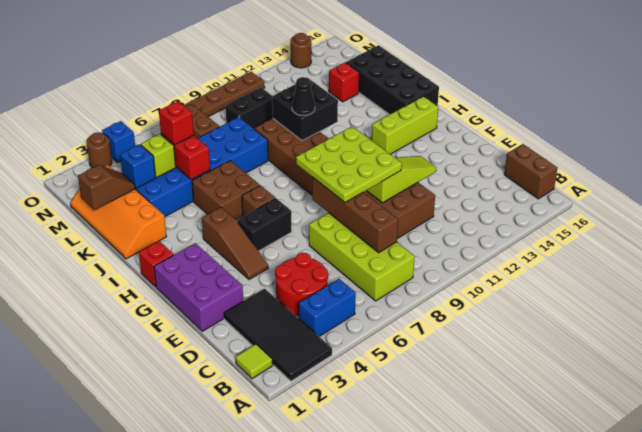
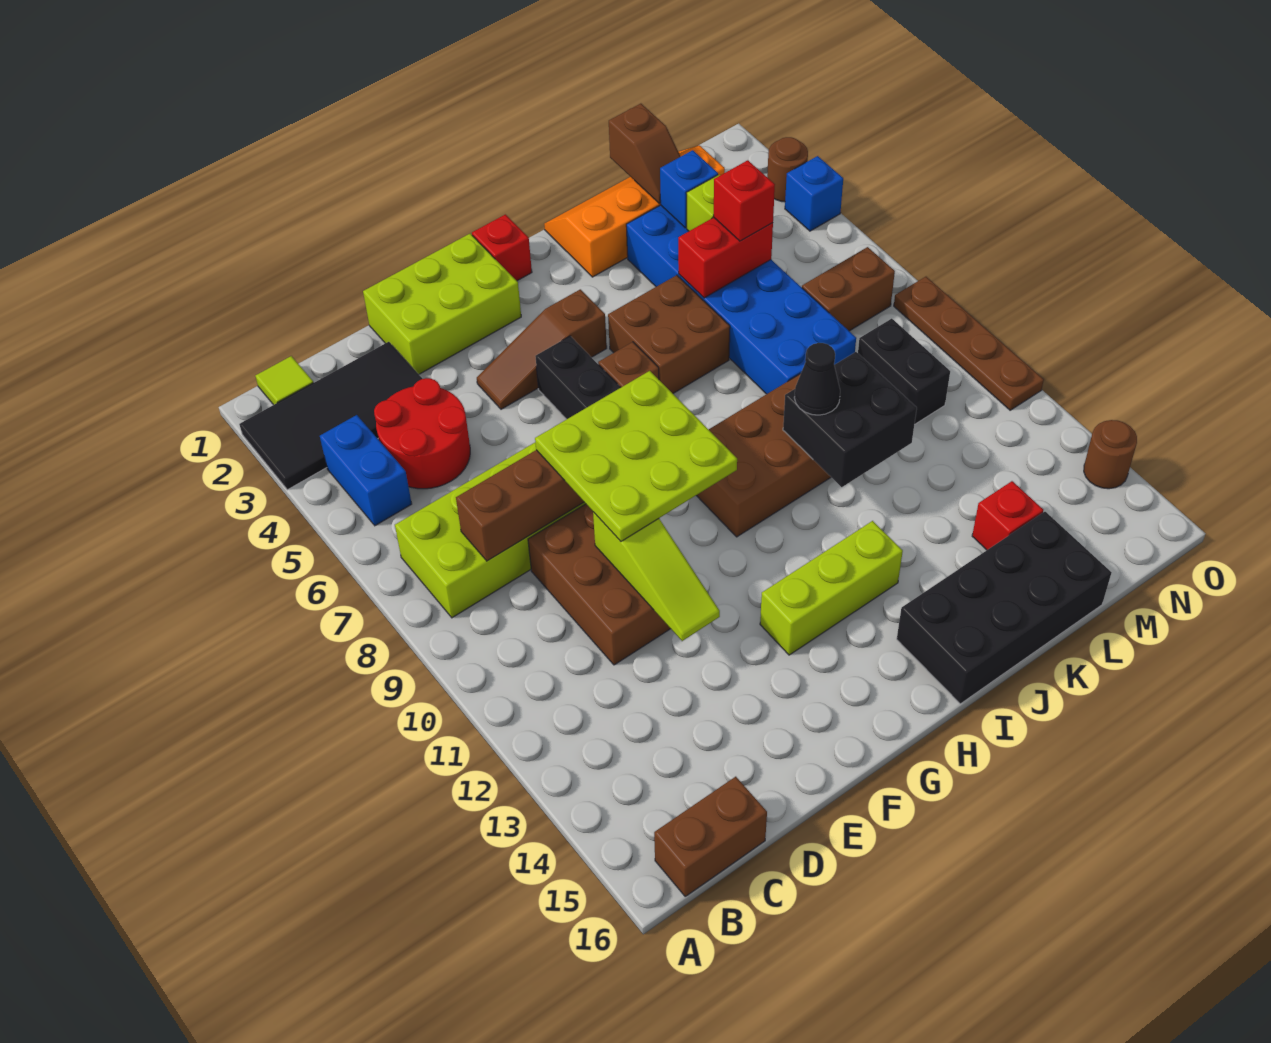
purple 2x3 brick [154,243,243,331] -> lime 2x3 brick [363,234,521,374]
lime 1x3 brick [372,96,438,154] -> lime 1x3 brick turned to [760,521,903,655]

